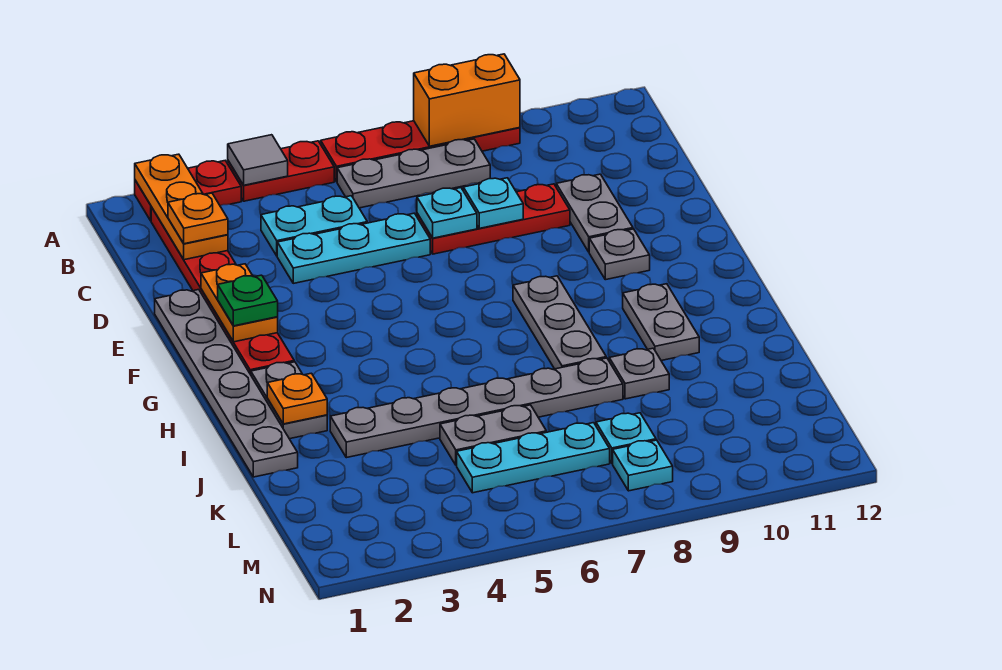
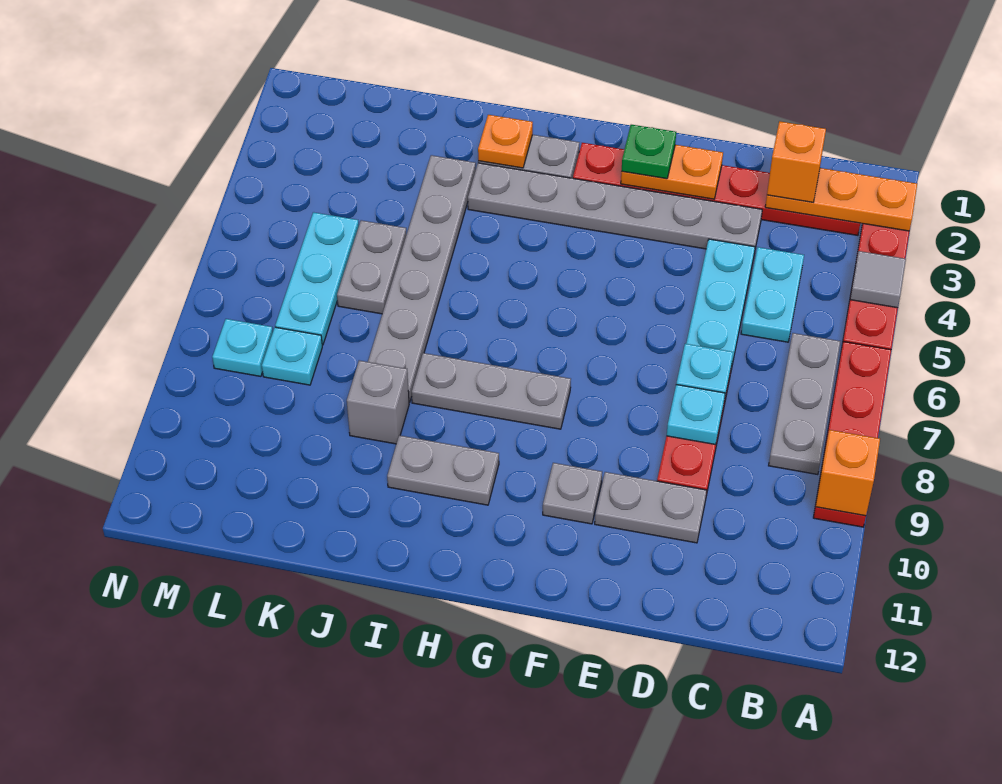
orange 1x2 brick [414,54,520,146] -> orange 1x1 brick [815,430,880,516]
orange 1x1 plate [168,193,228,244] -> orange 1x1 brick [767,121,826,202]
grey 1x6 plate [155,290,298,477] -> grey 1x6 plate moved to [468,163,762,253]
grey 1x1 plate [609,348,669,399] -> grey 1x1 brick [347,360,409,444]

